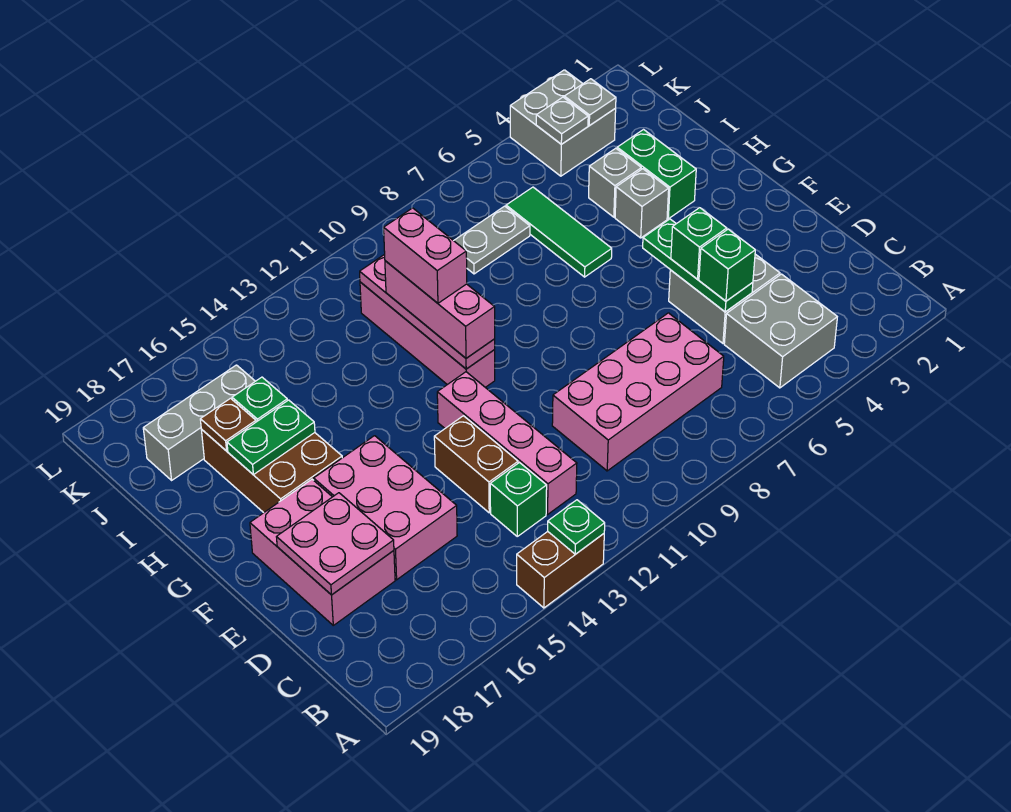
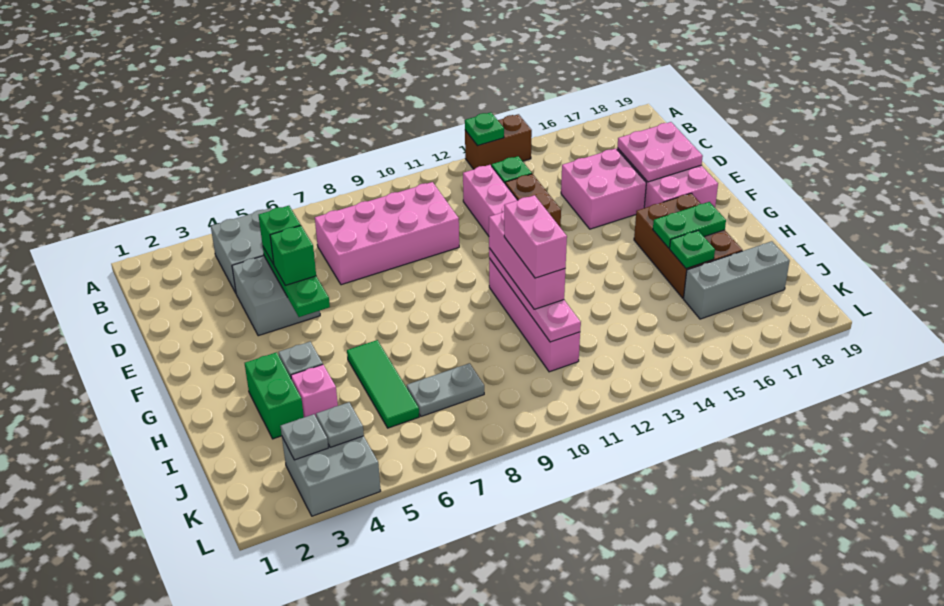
pink 2x3 brick [314,436,457,580] -> pink 2x2 brick [561,148,646,229]
grey 1x1 brick [589,148,641,217] -> pink 1x1 brick [291,365,338,417]
brown 1x1 plate [200,398,256,451] -> none

